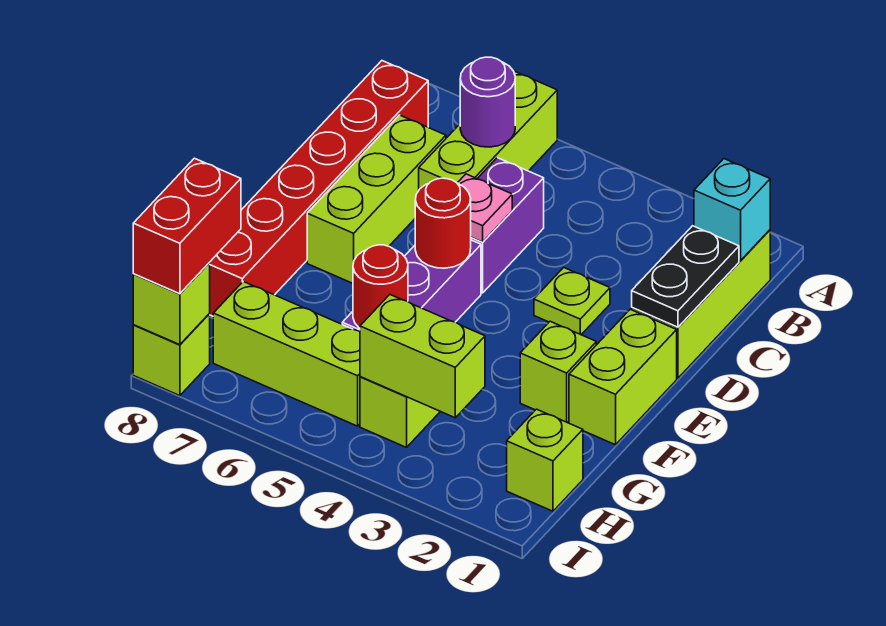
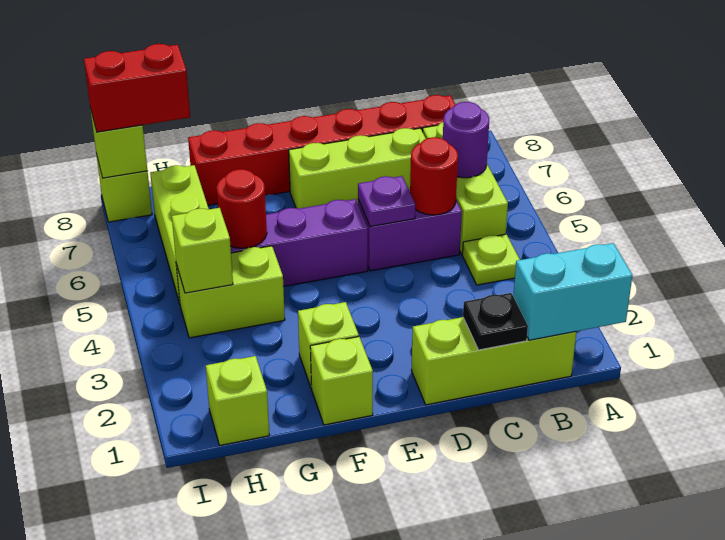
lime 1x3 brick [419,71,557,189] -> lime 1x3 brick turned to [423,122,508,254]
cyan 1x1 brick [694,159,770,261] -> cyan 1x2 brick [513,243,633,340]
black 1x2 plate [632,226,739,327] -> black 1x1 plate [463,293,528,350]
lime 1x1 plate [534,267,610,335] -> lime 1x1 plate moved to [463,234,520,285]
pink 1x1 plate [458,174,512,242] -> purple 1x1 plate [358,176,415,227]
lime 1x2 brick [569,309,677,445] -> lime 1x1 brick [310,337,373,425]
red 1x1 round brick [415,178,471,268] -> red 1x1 round brick moved to [410,137,458,215]
lime 1x2 brick [360,295,485,418] -> lime 1x1 brick [172,208,233,293]

